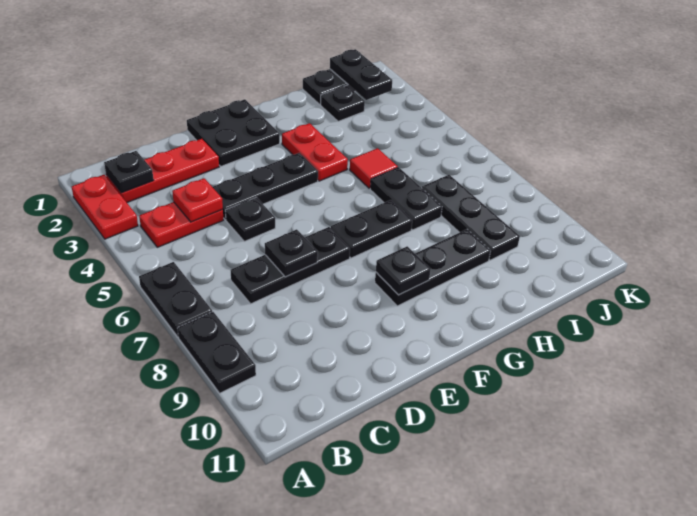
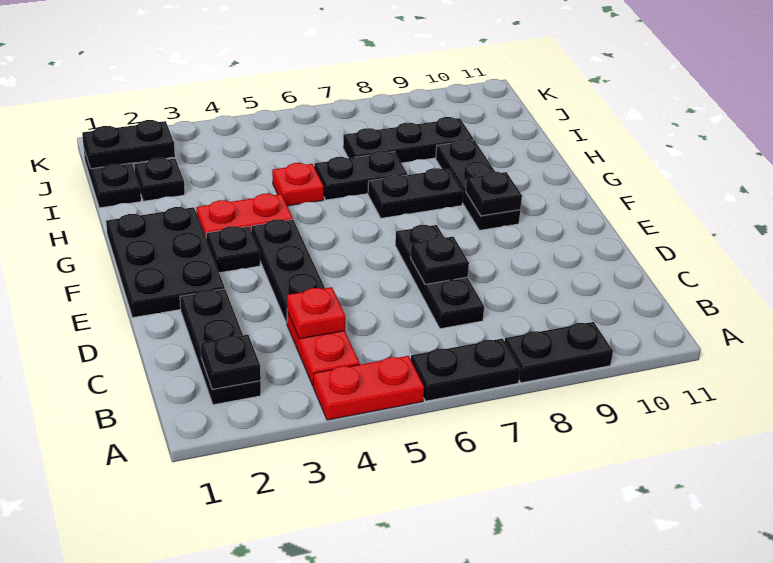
red 1x2 plate [72,175,138,239] -> red 1x2 plate moved to [313,356,424,420]
red 1x3 plate [106,139,219,202] -> black 1x3 plate [180,289,261,405]
black 1x1 plate [225,197,275,241] -> black 1x1 plate moved to [206,226,260,273]
black 2x2 plate [187,99,280,166] -> black 2x3 plate [106,207,225,318]
black 1x2 plate [331,200,412,258] -> black 1x2 plate turned to [368,168,463,218]
red 1x1 tile [350,148,398,188] -> red 1x1 plate [272,163,324,206]

